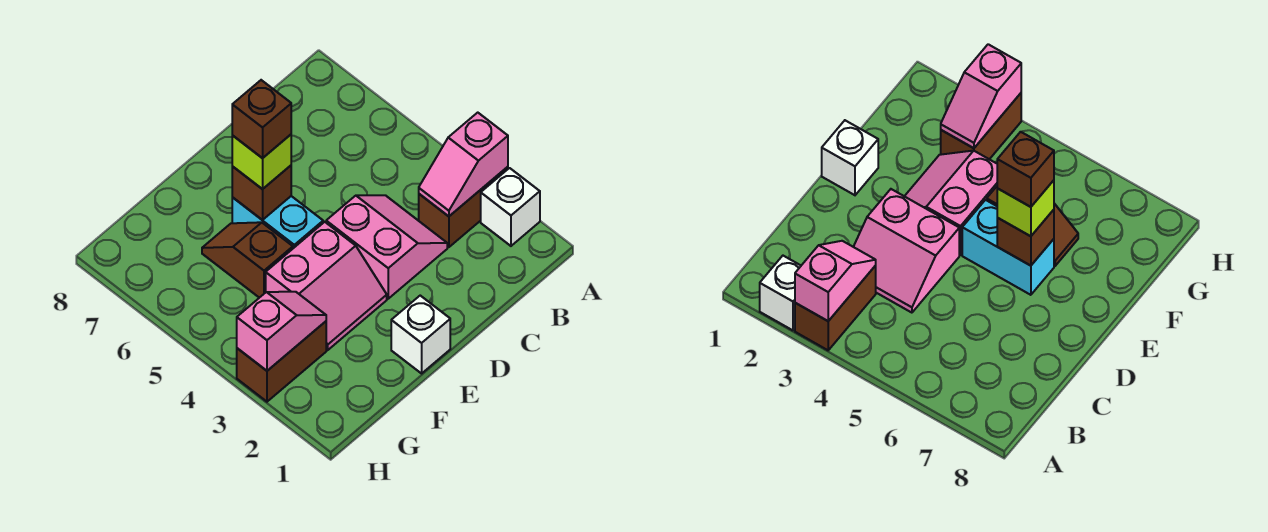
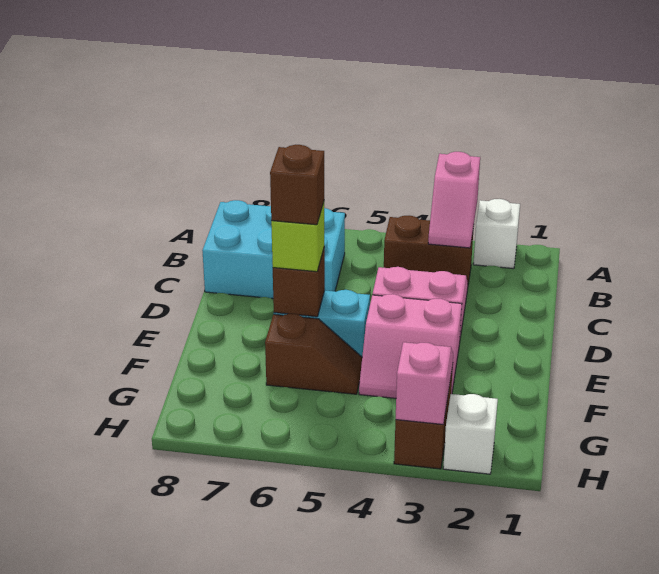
brown 1x2 brick [419,167,508,247] -> brown 1x2 brick turned to [384,216,474,284]
none -> cyan 2x3 brick [202,200,345,299]
white 1x1 brick [391,296,450,373] -> white 1x1 brick moved to [443,394,498,474]
pink 2x2 slope [266,222,387,350] -> pink 2x2 slope turned to [359,294,462,398]
brown 1x2 slope [202,222,293,298] -> brown 1x2 slope turned to [265,314,362,394]

